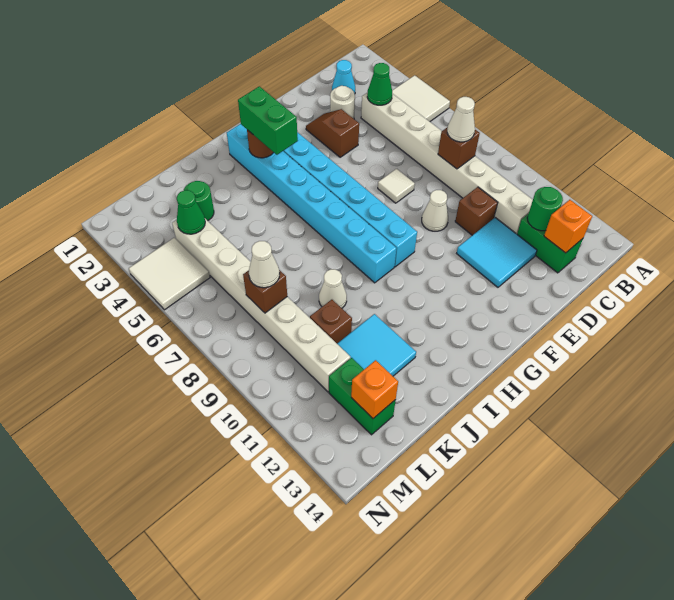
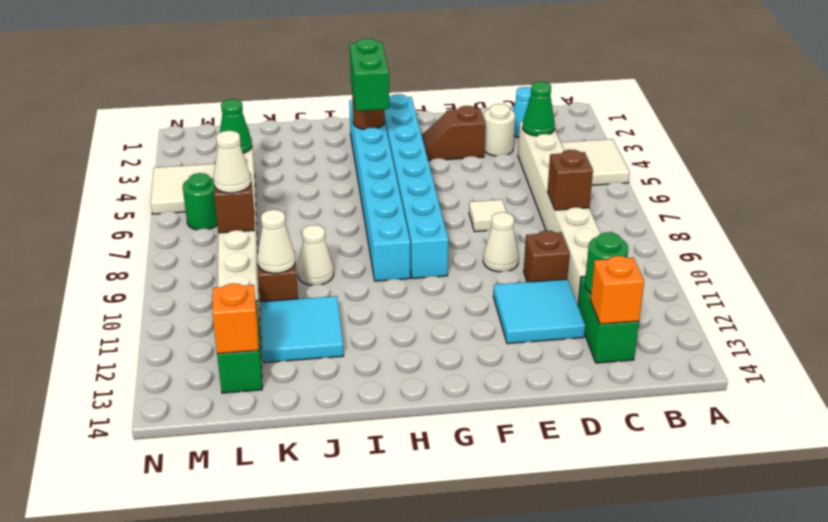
white 1x1 cone [447,97,475,142] -> white 1x1 cone moved to [257,210,295,273]
brown 1x2 slope [306,109,359,157] -> brown 1x2 slope turned to [422,106,485,161]
green 1x1 round brick [184,181,214,221] -> green 1x1 round brick moved to [183,173,217,230]

